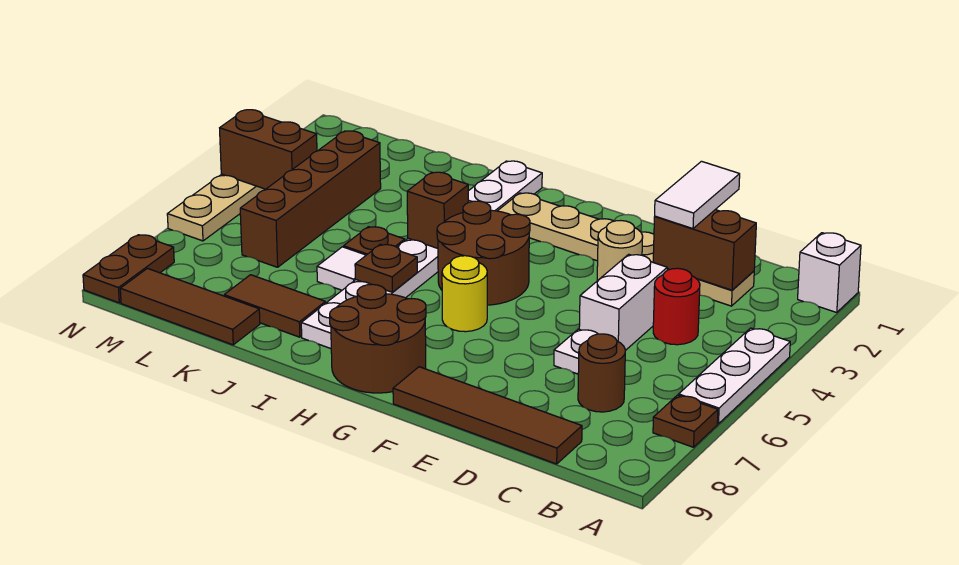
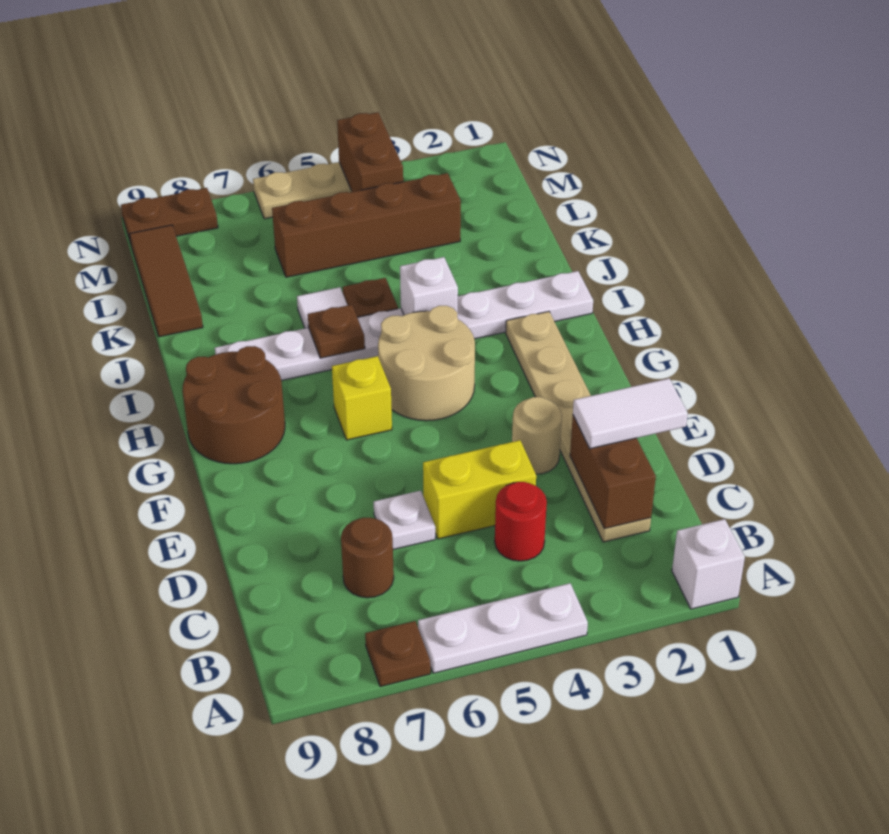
brown 1x4 tile [393,367,582,464] -> none
white 1x2 brick [579,254,667,351] -> yellow 1x2 brick [423,440,536,539]
brown 2x2 round brick [437,201,530,305] -> tan 2x2 round brick [378,306,475,421]
yellow 1x1 round brick [442,256,487,332] -> yellow 1x1 brick [332,356,392,440]
brown 1x1 brick [407,172,468,248] -> white 1x1 brick [400,257,458,317]
brown 1x2 tile [224,275,325,337] -> none

